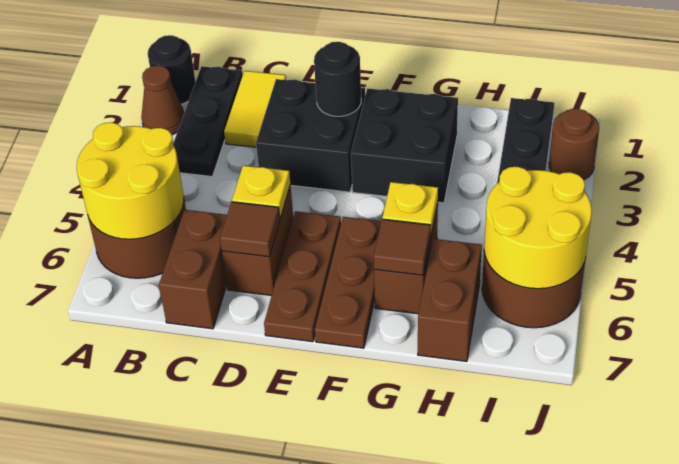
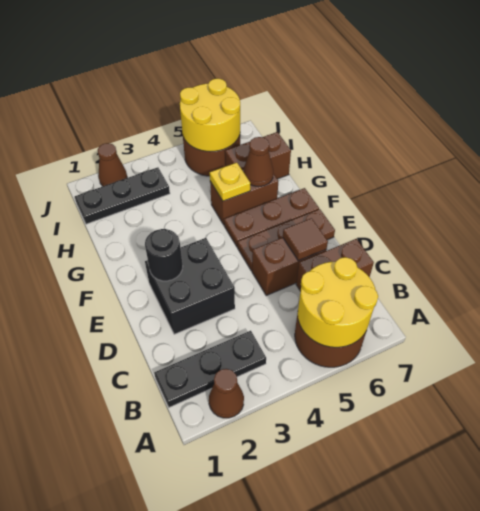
black 1x1 round brick [148,35,195,104] -> none
yellow 1x2 tile [224,71,286,147] -> none
yellow 1x1 plate [232,166,290,218] -> none
black 2x2 brick [351,88,458,203] -> none
brown 1x1 tile [374,219,431,275] -> brown 1x1 cone [244,137,273,186]
brown 1x1 round brick [549,109,599,179] -> brown 1x1 cone [98,143,127,186]

